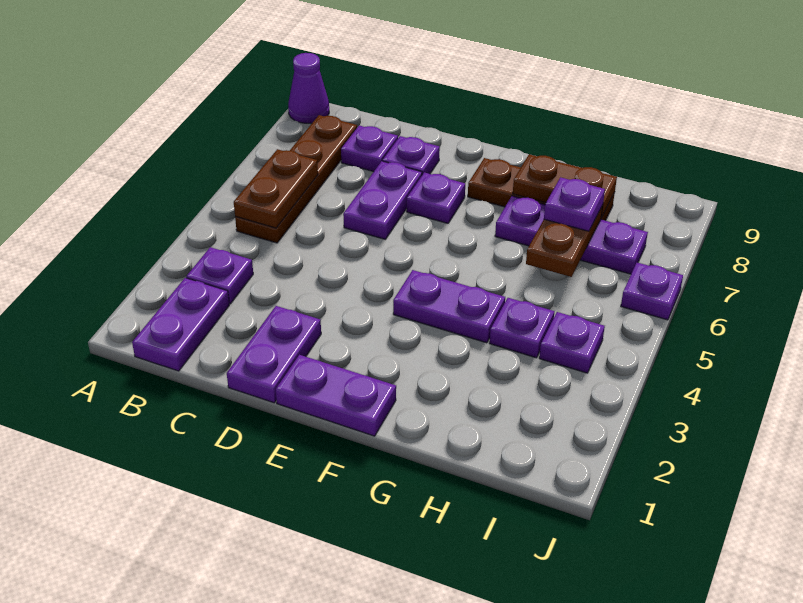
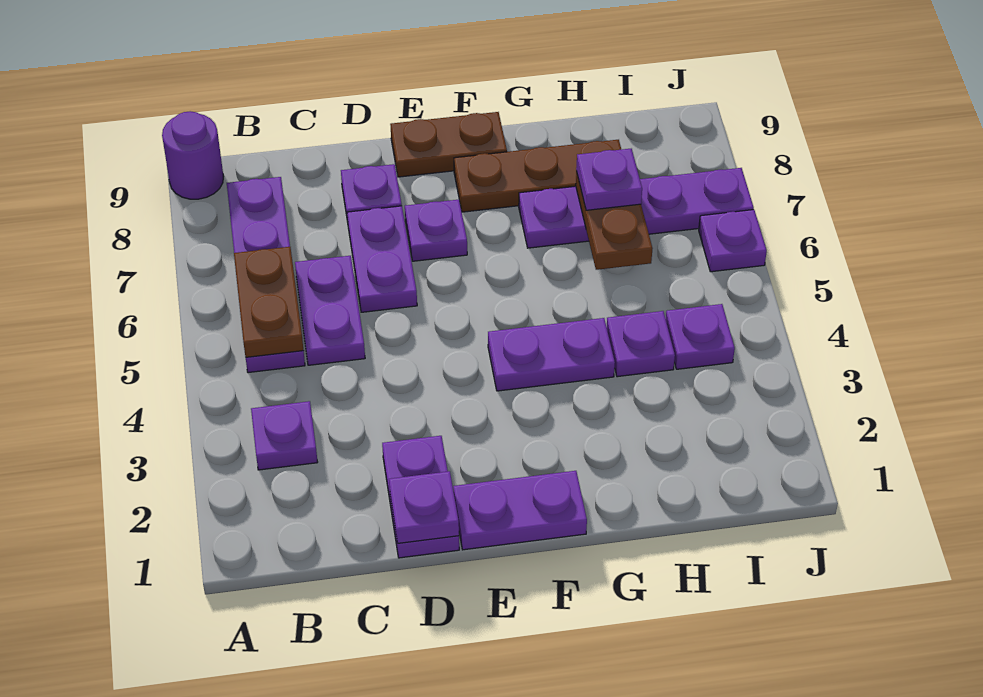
purple 1x1 cone [288,53,329,123] -> purple 1x1 round brick [162,111,224,199]
purple 1x2 plate [132,278,229,371] -> purple 1x2 plate moved to [295,256,365,365]
brown 1x4 plate [235,115,357,243] -> purple 1x4 plate [227,177,305,373]
purple 1x1 plate [341,126,398,172] -> purple 1x1 plate moved to [389,471,459,543]
purple 1x3 plate [495,196,648,274] -> purple 1x4 plate [519,168,754,248]
brown 1x2 plate [513,154,617,218] -> brown 1x2 plate moved to [390,112,507,177]

